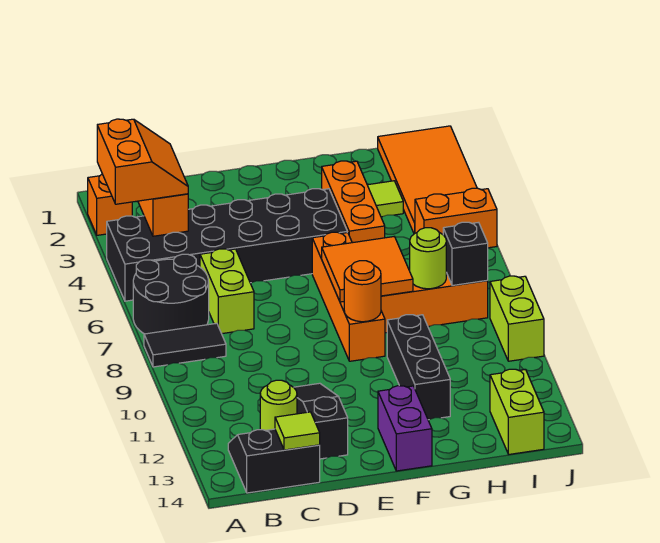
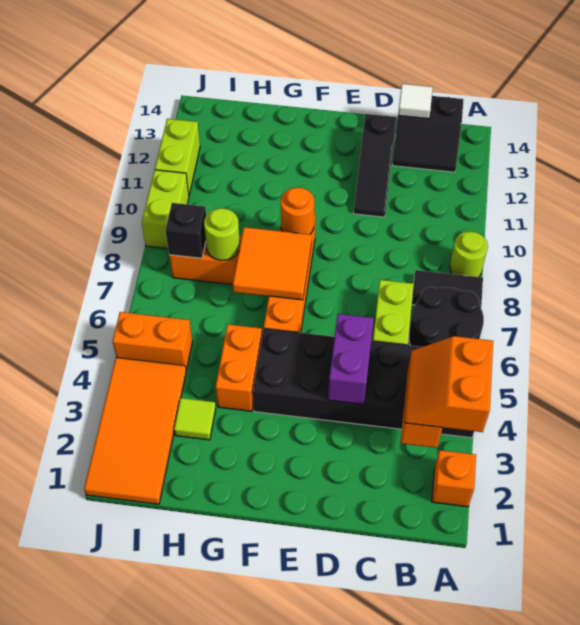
lime 1x1 round brick [260,380,297,430] -> lime 1x1 round brick moved to [450,232,488,277]
lime 1x1 tile [275,412,320,450] -> white 1x1 tile [398,84,433,119]
purple 1x2 brick [378,386,432,471] -> purple 1x2 brick moved to [328,314,374,404]
orange 1x3 brick [322,161,385,243] -> orange 1x2 brick [216,324,262,411]
black 1x3 brick [387,315,450,420] -> none
lime 1x2 brick [490,369,544,454] -> lime 1x2 brick moved to [155,119,200,195]

